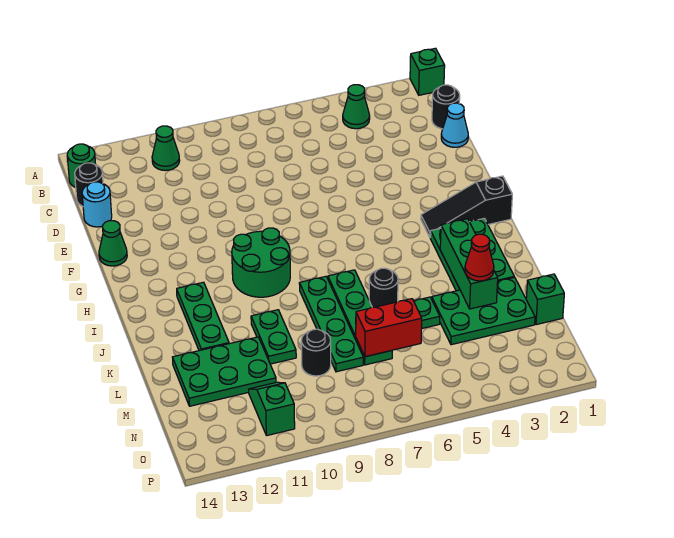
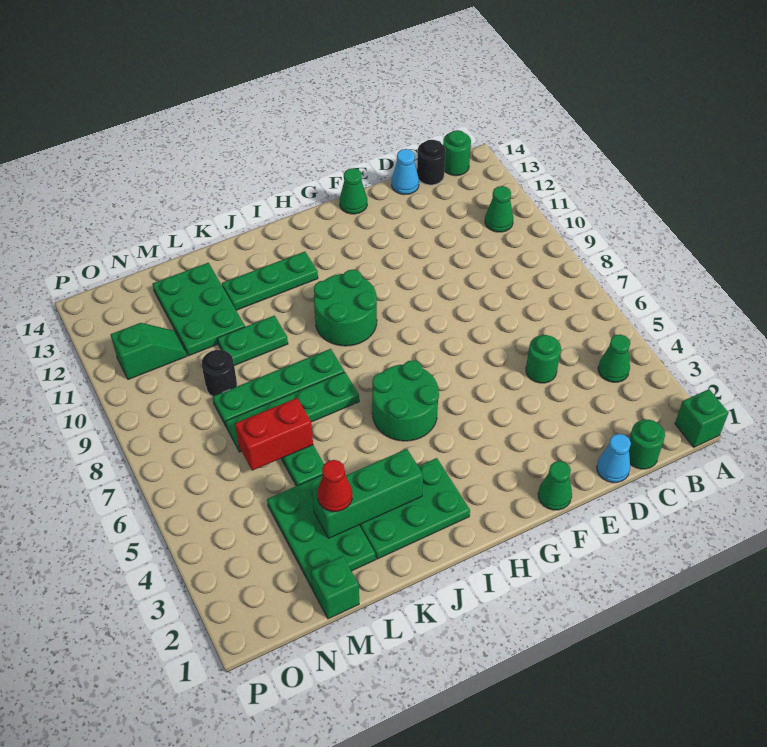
black 1x1 round brick [432,85,460,129] -> green 1x1 round brick [629,420,665,469]
none -> green 1x1 round brick [526,335,561,383]
cyan 1x1 round brick [82,182,112,227] -> cyan 1x1 cone [392,149,419,195]
none -> green 1x1 cone [538,461,572,510]
black 1x3 slope [421,176,512,237] -> none
none -> green 2x2 round brick [372,360,439,441]
black 1x1 round brick [369,268,398,307] -> none
red 1x2 brick [356,299,422,357] -> red 1x2 brick turned to [235,398,313,471]

